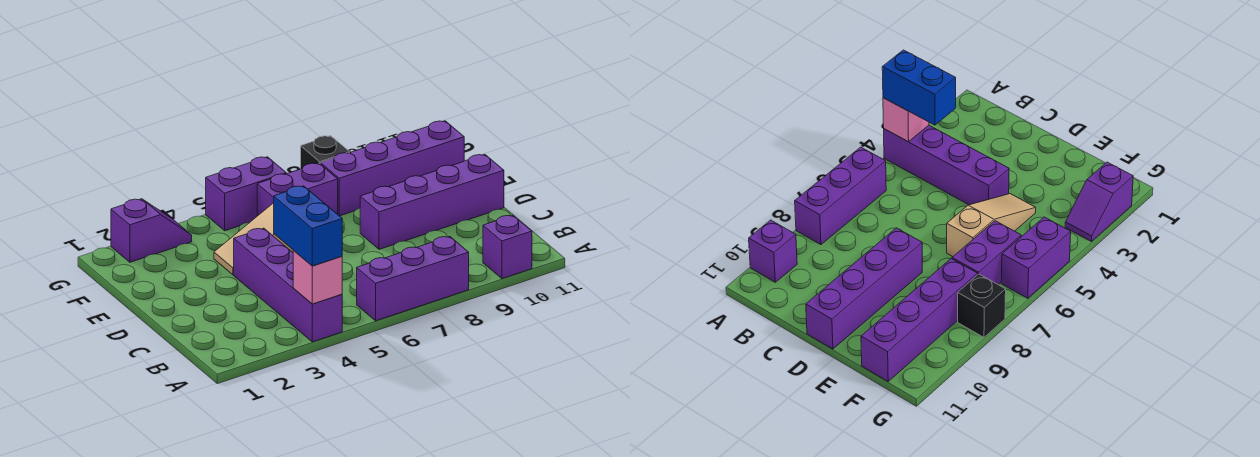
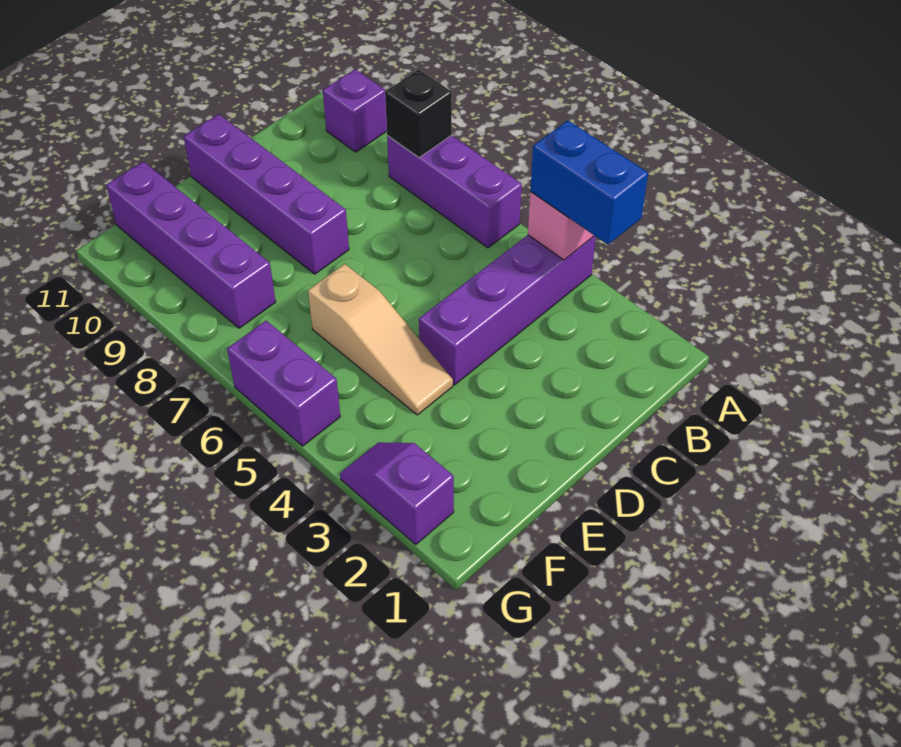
blue 1x2 brick [274,186,342,266] -> blue 1x2 brick turned to [530,121,648,245]
purple 1x2 brick [257,163,338,216] -> none
black 1x1 brick [301,136,350,169] -> black 1x1 brick moved to [385,70,452,158]

